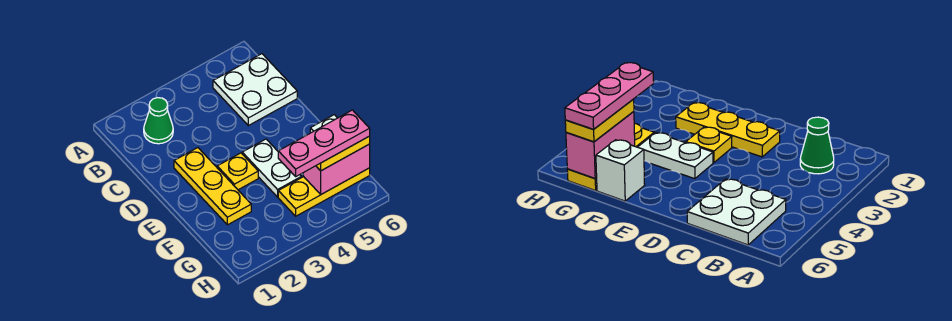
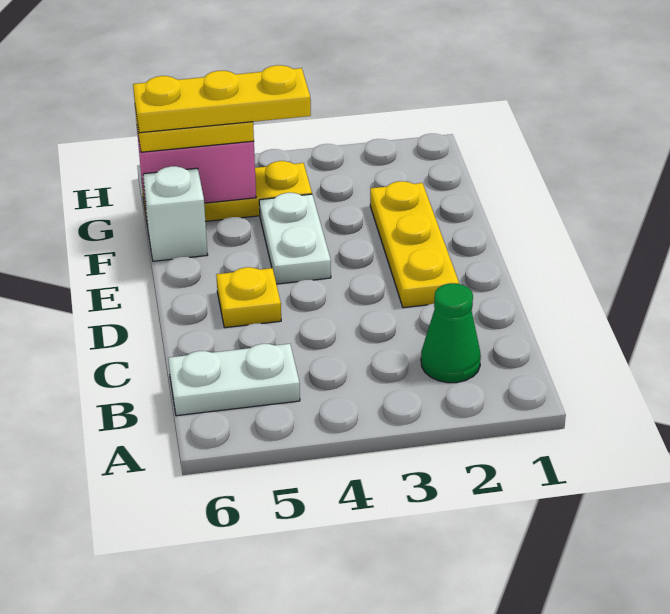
white 2x2 plate [213,54,297,126] -> white 1x2 plate [168,344,300,416]
yellow 1x1 plate [217,153,258,190] -> yellow 1x1 plate moved to [216,267,281,328]
pink 1x3 plate [278,110,370,176] -> yellow 1x3 plate [133,65,311,133]

